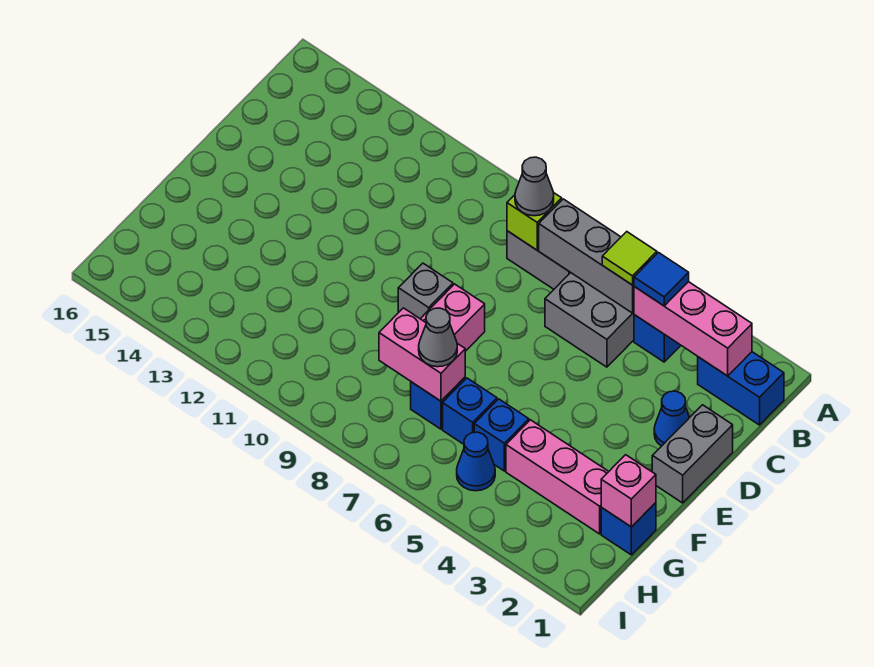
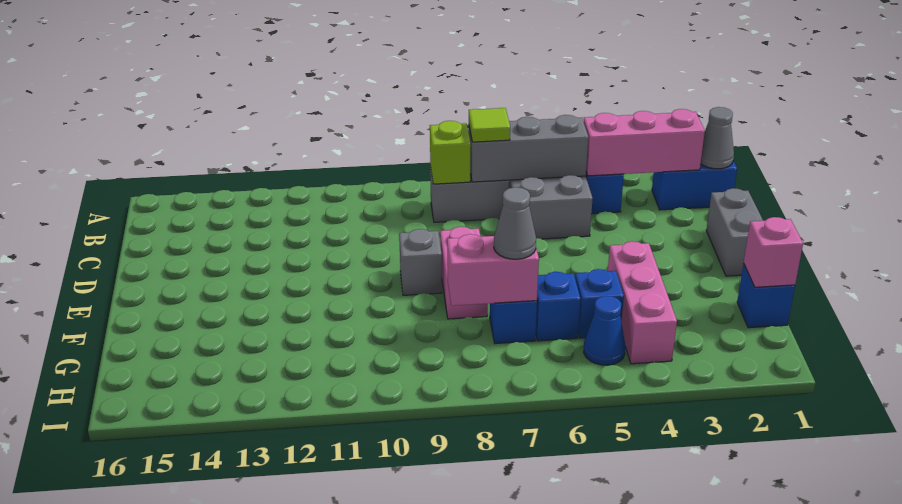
blue 1x1 tile [634,253,689,306] -> none
lime 1x1 tile [602,232,657,285] -> lime 1x1 tile moved to [469,108,510,142]
grey 1x1 cone [515,157,554,216] -> grey 1x1 cone moved to [701,107,734,169]
blue 1x1 cone [654,391,689,446] -> none
pink 1x3 brick [506,420,609,534] -> pink 1x3 brick turned to [608,241,677,364]

